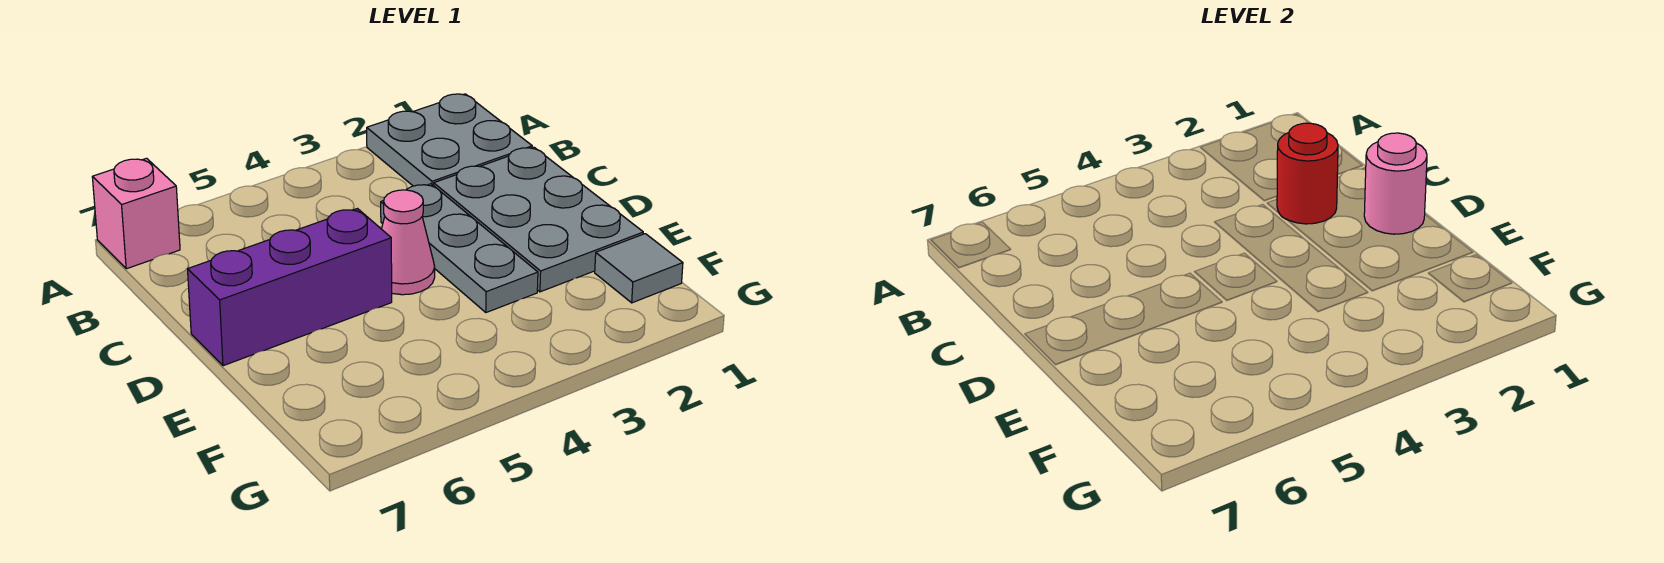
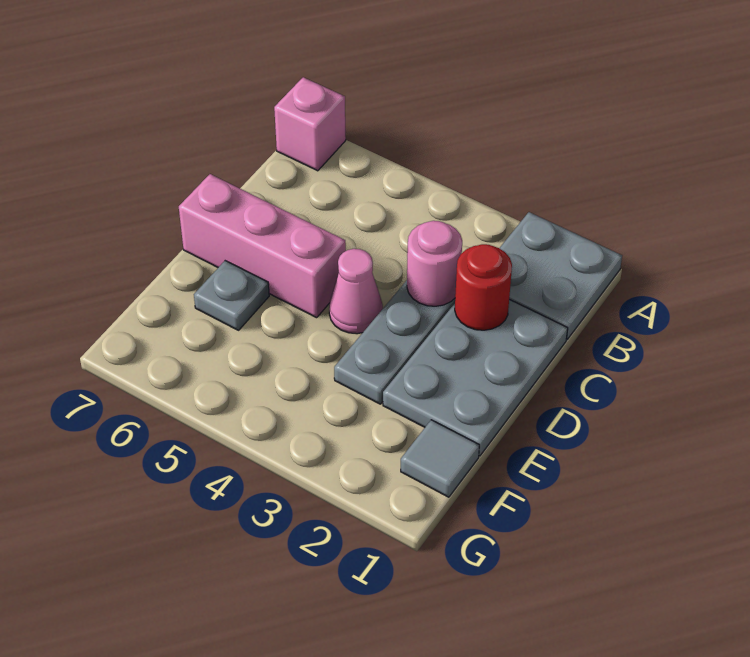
pink 1x1 round brick [1364,133,1427,234] -> pink 1x1 round brick moved to [407,221,462,306]
purple 1x3 brick [188,209,392,366] -> pink 1x3 brick [179,174,346,318]
none -> grey 1x1 plate [194,261,269,330]

